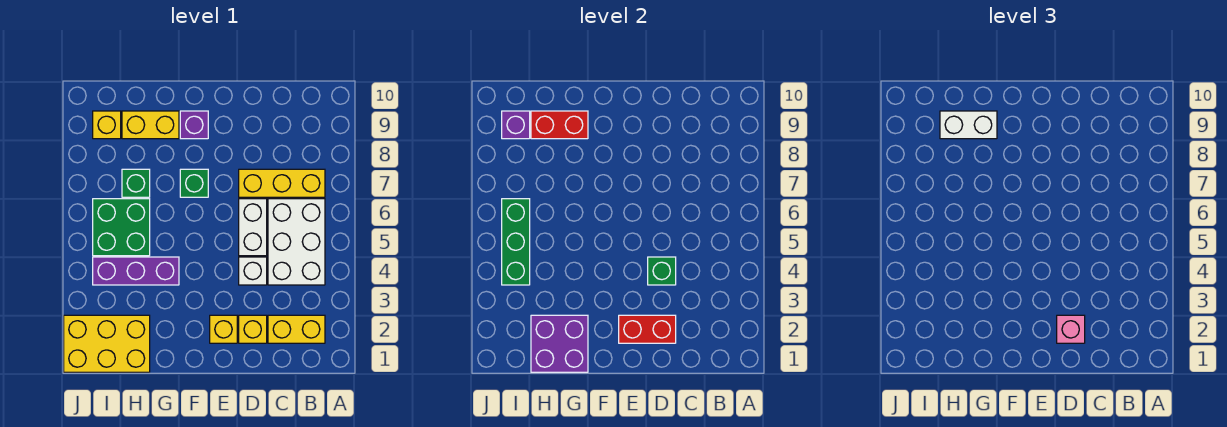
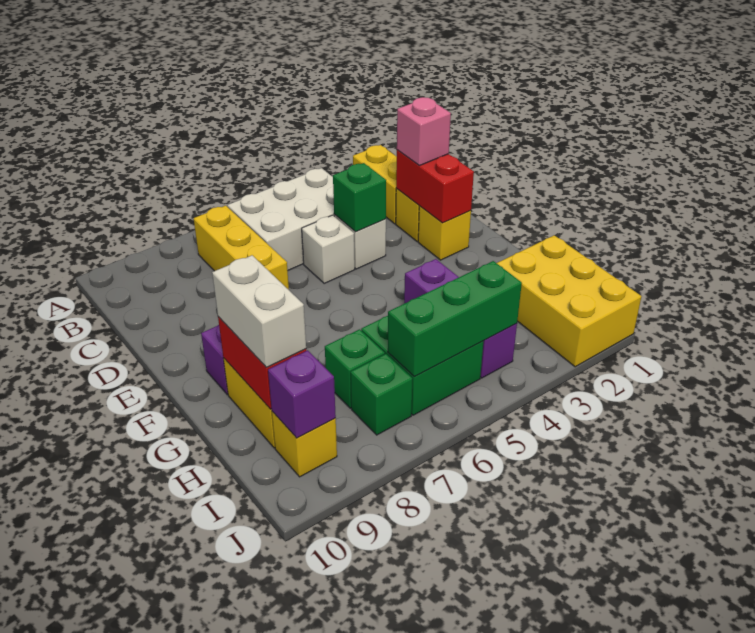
white 1x2 brick [239,199,267,256] -> white 1x1 brick [302,215,355,283]
green 1x1 brick [180,169,208,197] -> green 1x1 brick moved to [351,354,412,435]
purple 2x2 brick [531,315,588,372] -> none

